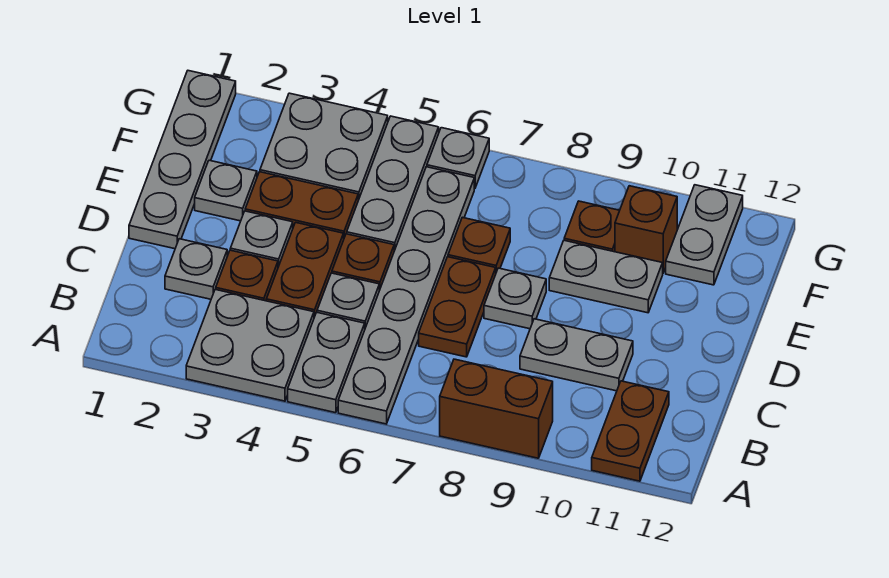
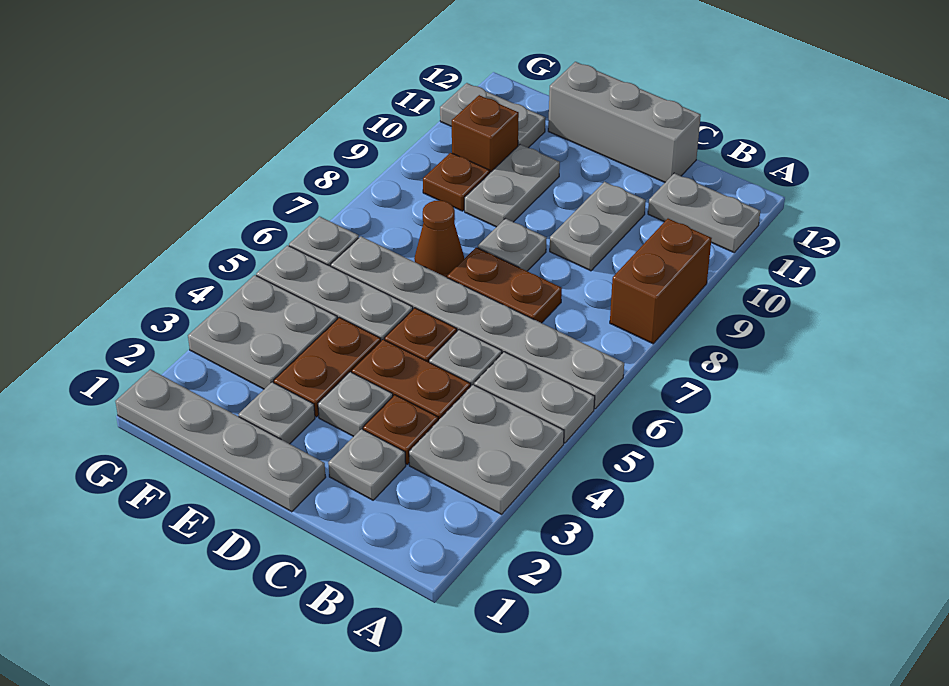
brown 1x2 plate [592,381,669,481] -> grey 1x2 plate [648,173,760,252]
none -> grey 1x3 brick [548,62,701,182]
brown 1x1 plate [448,217,510,272] -> brown 1x1 cone [414,200,464,277]

